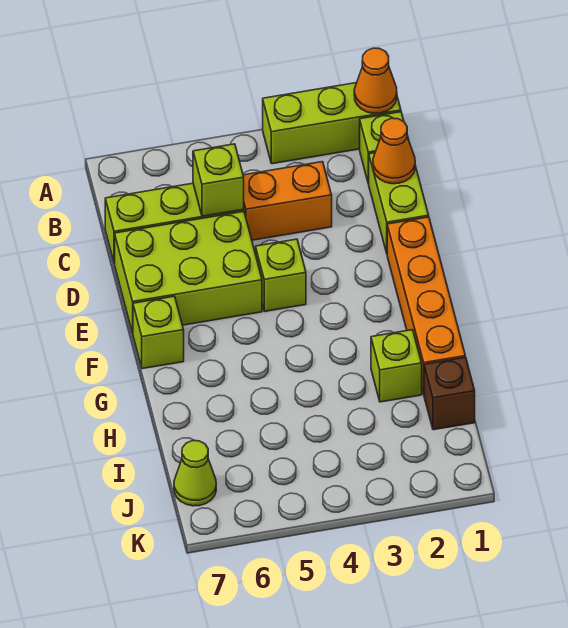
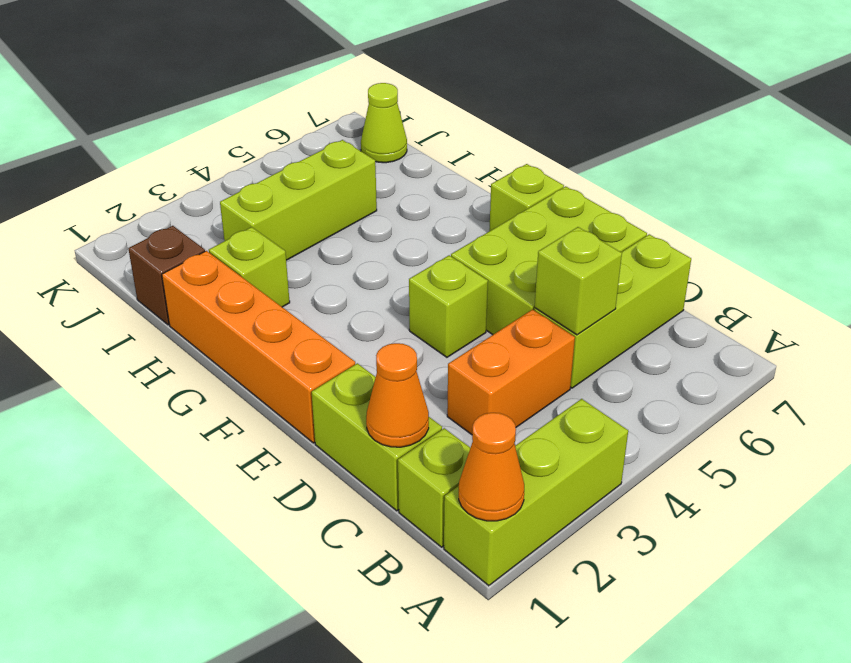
none -> lime 1x3 brick [220,140,377,260]

